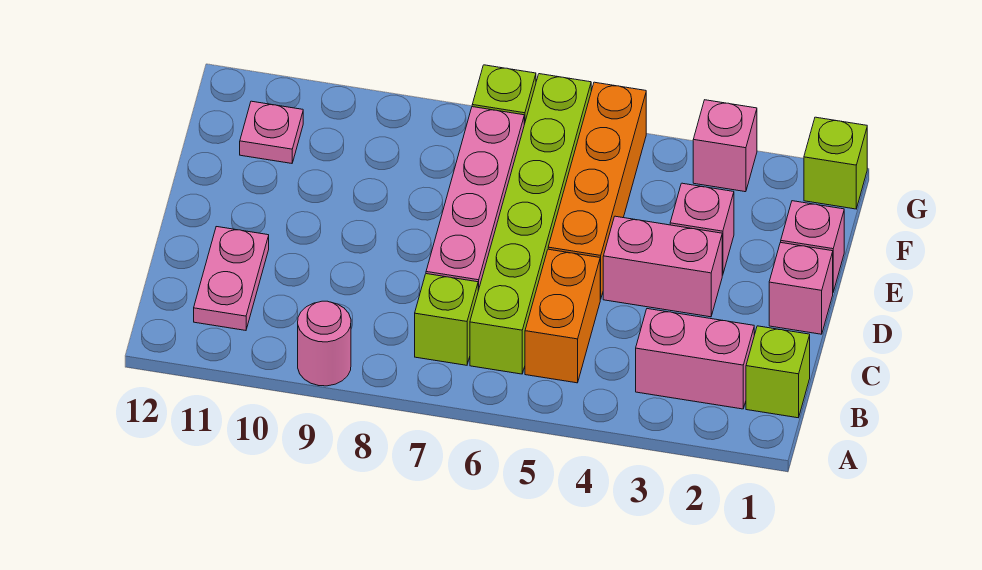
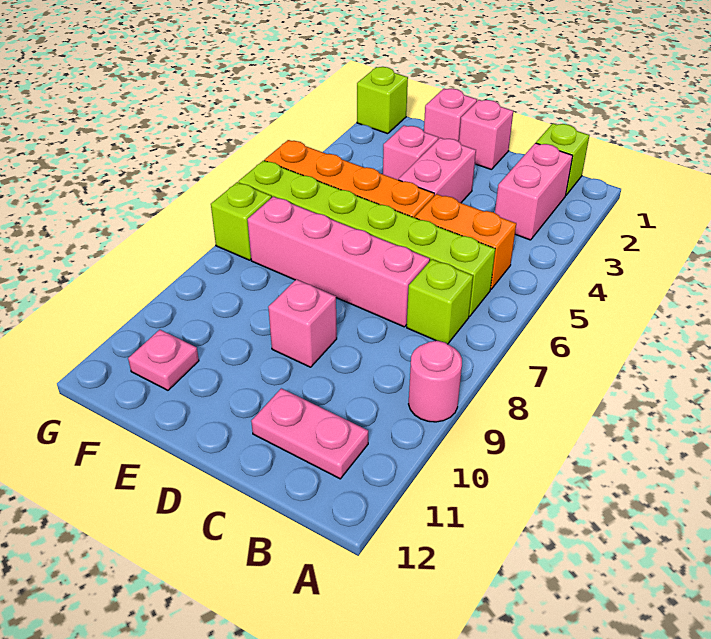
pink 1x1 brick [693,100,757,192] -> pink 1x1 brick moved to [268,279,337,367]

